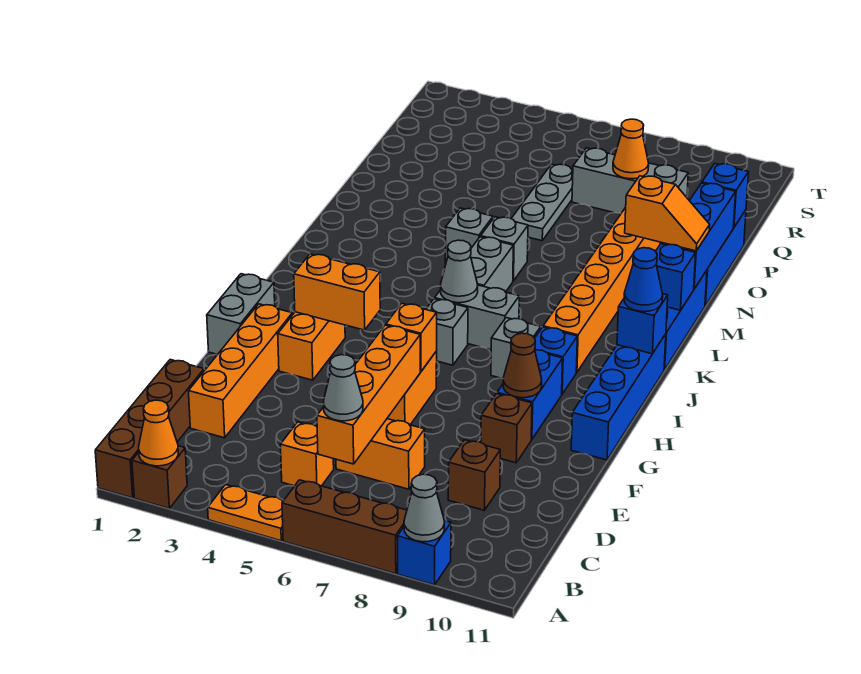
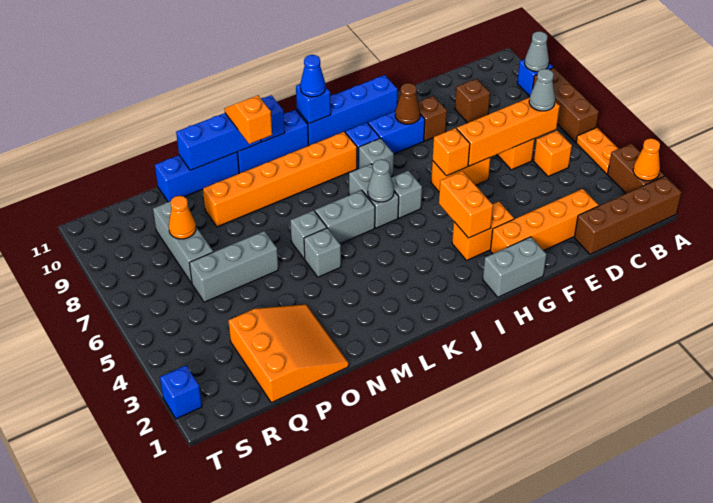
brown 1x1 brick [132,446,187,508] -> brown 1x2 brick [607,143,664,193]
none -> orange 3x3 slope [228,305,349,403]
grey 1x3 plate [511,164,573,241] -> grey 1x3 brick [189,231,278,302]
blue 1x1 brick [702,163,749,228] -> blue 1x1 brick moved to [160,366,202,419]

